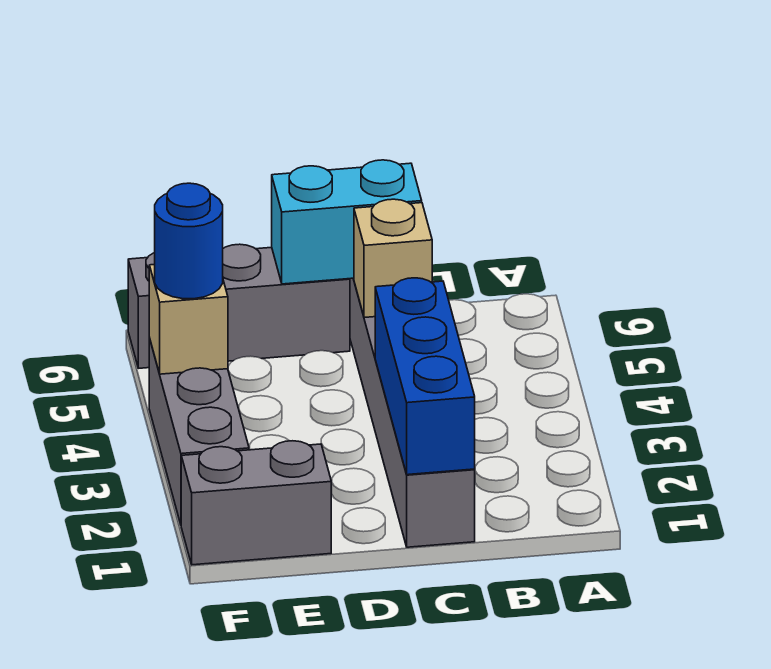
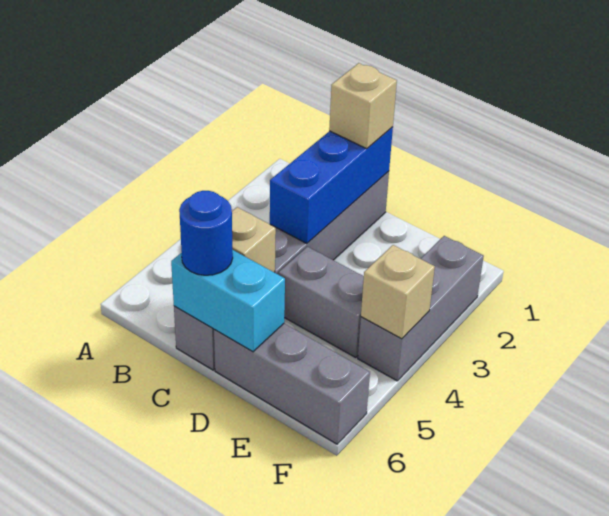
none -> tan 1x1 brick [329,63,397,149]
grey 1x2 brick [181,441,331,565] -> grey 1x2 brick moved to [278,247,364,357]
blue 1x1 round brick [155,183,223,299] -> blue 1x1 round brick moved to [179,191,233,275]

